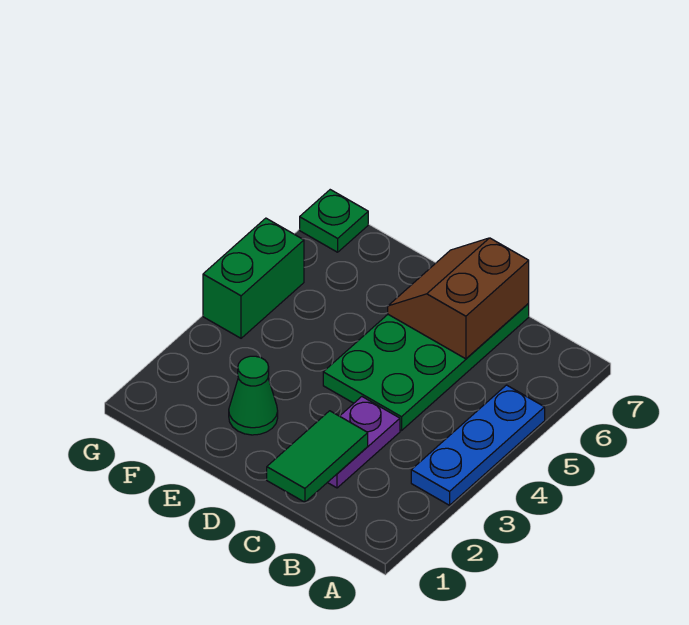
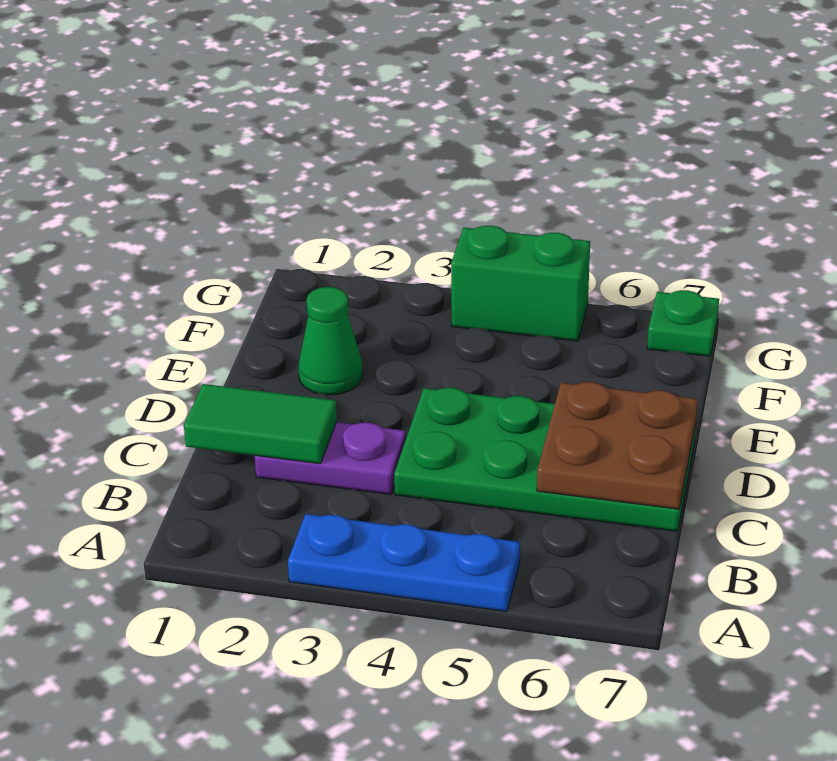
brown 2x2 slope [388,238,529,359] -> brown 2x2 plate [537,382,698,509]

